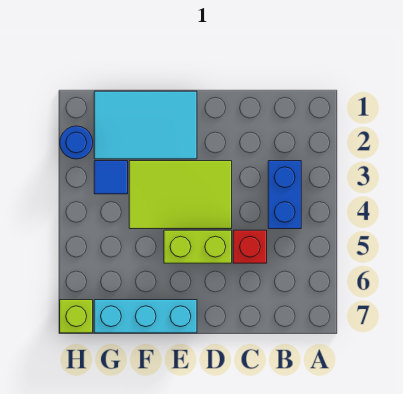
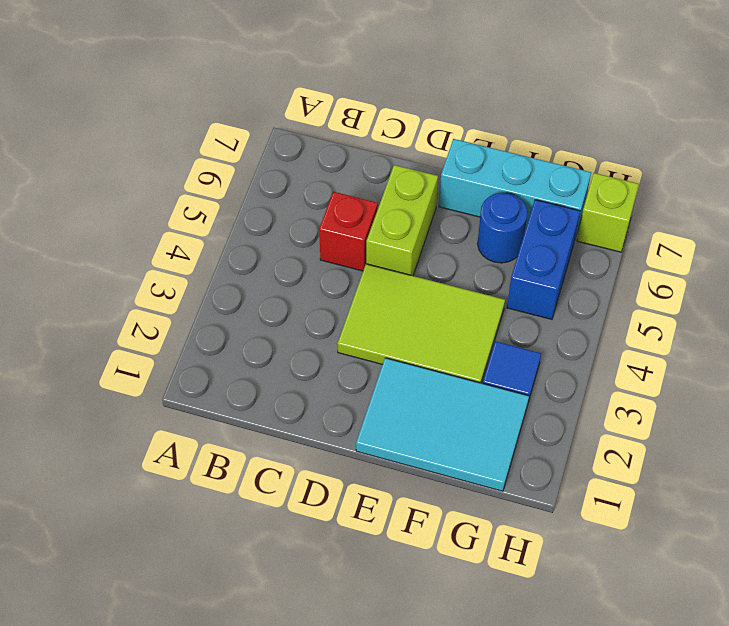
blue 1x2 brick [268,161,301,229] -> blue 1x2 brick moved to [507,200,580,319]
lime 1x2 brick [164,230,232,263] -> lime 1x2 brick turned to [366,165,438,276]
blue 1x1 round brick [60,126,93,159] -> blue 1x1 round brick moved to [478,193,527,263]

